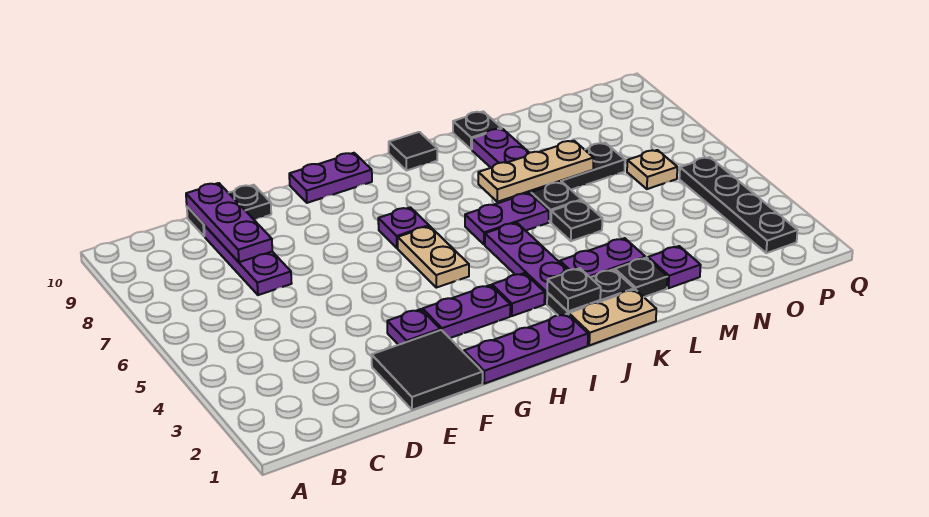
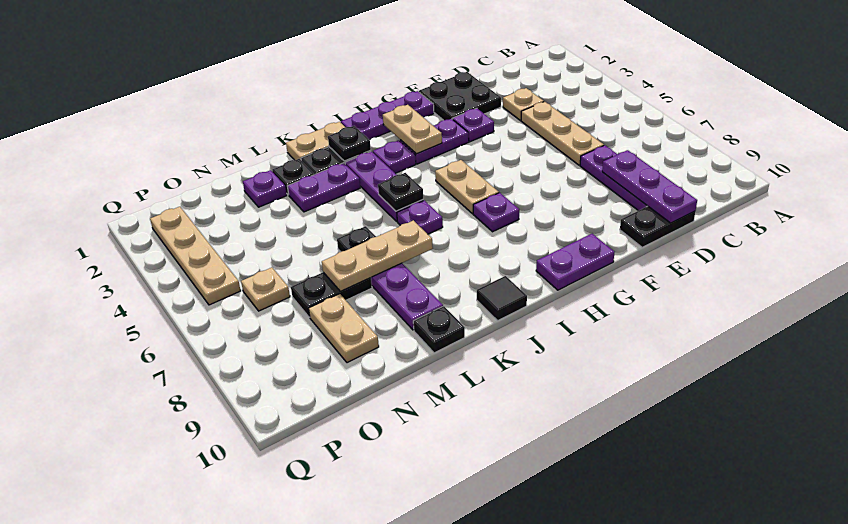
none -> tan 1x1 plate [503,88,544,120]
none -> tan 1x3 plate [521,102,604,165]
black 2x2 tile [372,330,483,410] -> black 2x2 plate [419,72,501,120]
none -> tan 1x2 plate [383,105,442,154]
purple 1x2 plate [465,193,549,245] -> purple 1x1 plate [397,200,443,234]
black 1x1 plate [551,200,602,241] -> black 1x1 plate moved to [378,173,423,211]
none -> tan 1x2 plate [309,294,379,363]
black 1x4 plate [679,157,798,253] -> tan 1x4 plate [150,207,241,305]

